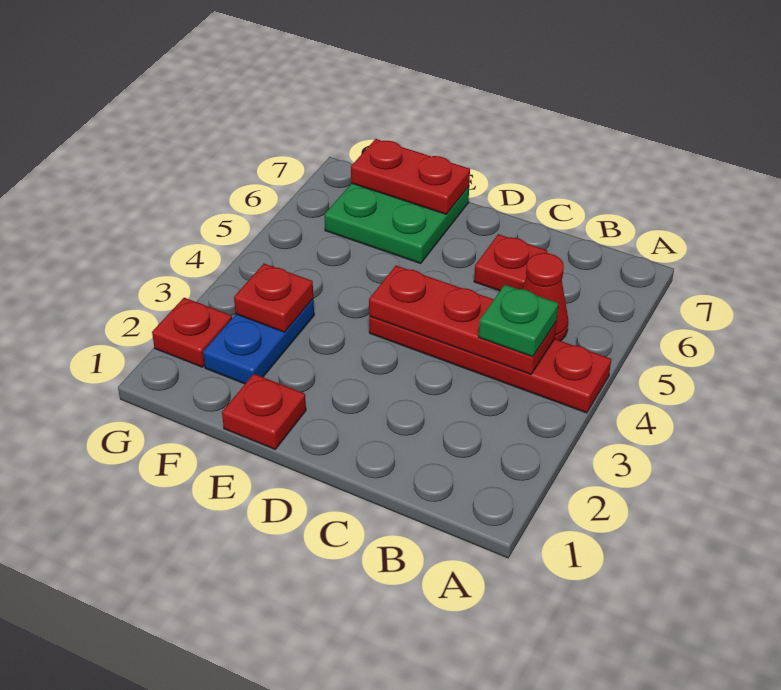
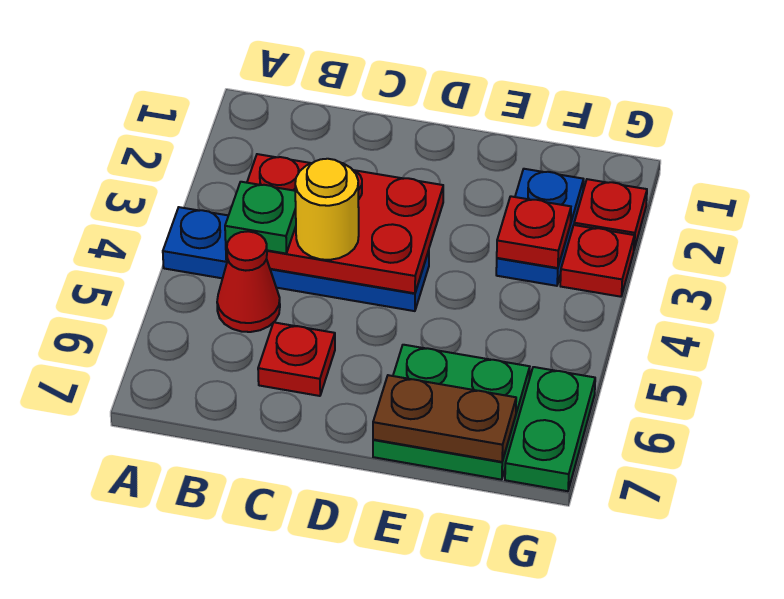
red 1x4 plate [369,316,611,413] -> blue 1x4 plate [163,207,429,311]
red 1x3 plate [369,266,557,374] -> red 2x3 plate [226,154,443,293]
none -> yellow 1x1 round brick [295,159,359,260]
red 1x1 plate [222,374,306,449] -> red 1x1 plate moved to [560,225,634,297]
red 1x2 plate [351,139,470,214] -> brown 1x2 plate [373,375,516,462]
none -> green 1x2 plate [505,367,595,491]

